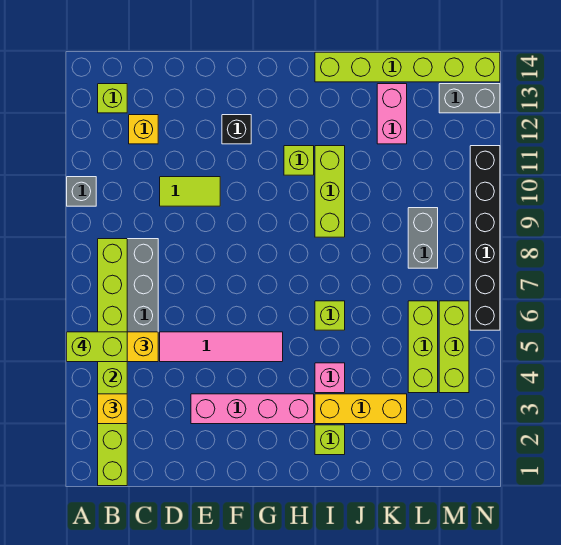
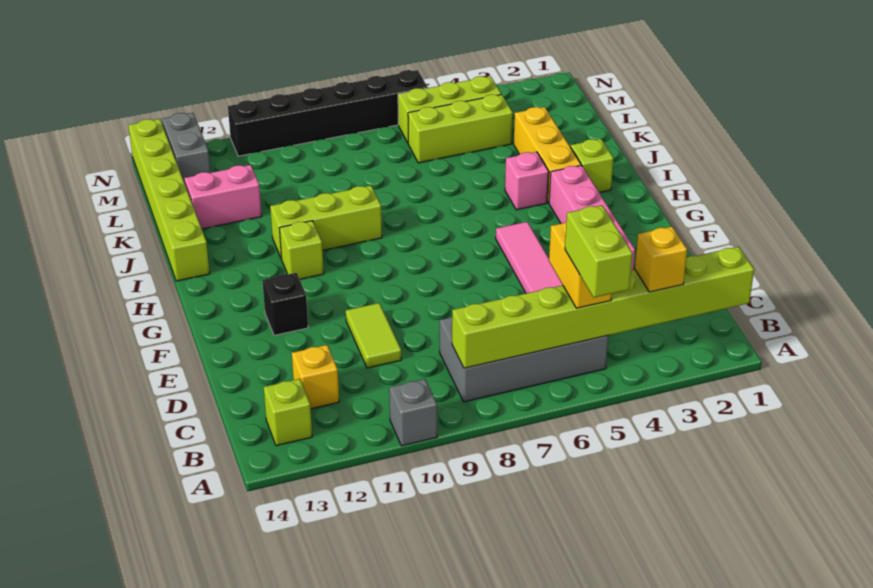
lime 1x1 brick [315,301,345,330] -> none
grey 1x2 brick [408,208,438,268] -> none

